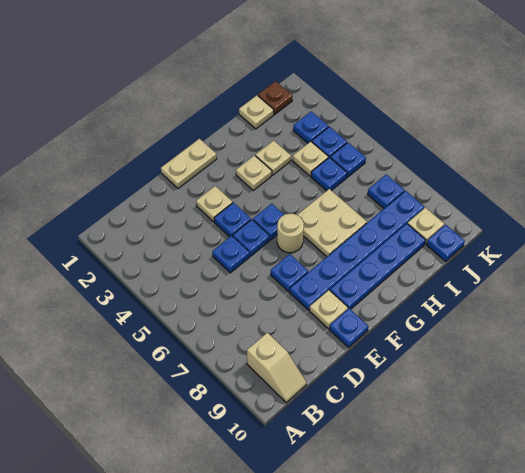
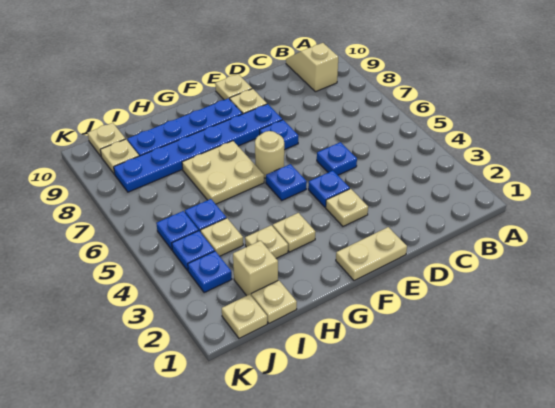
blue 1x1 plate [233,220,270,256] -> none
blue 1x1 plate [329,309,369,347] -> tan 1x1 plate [215,74,252,100]
none -> tan 1x1 brick [233,241,278,296]
brown 1x1 plate [258,81,292,114] -> tan 1x1 plate [222,294,267,338]
blue 1x1 plate [368,175,405,208] -> none
blue 1x1 plate [427,225,465,261] -> tan 1x1 plate [88,123,125,156]

